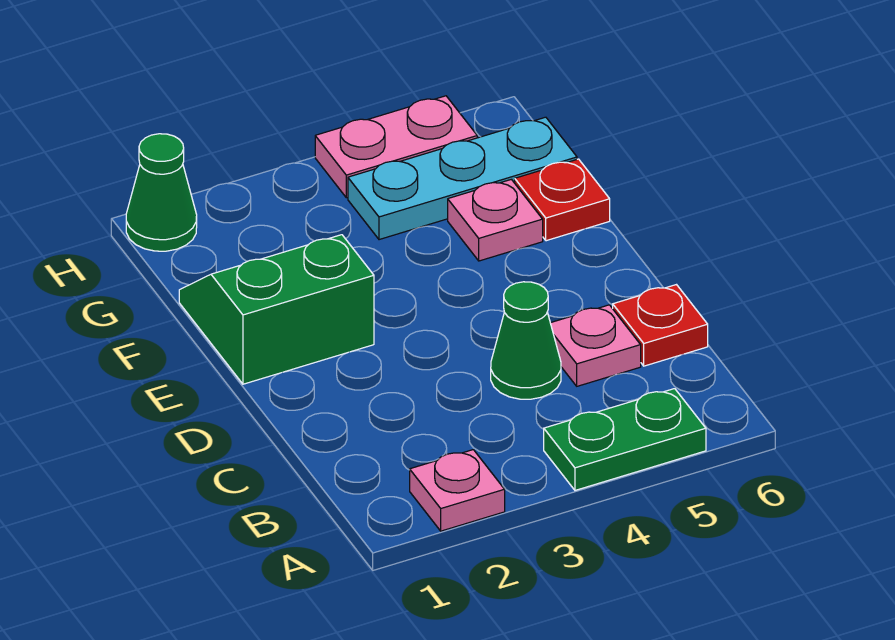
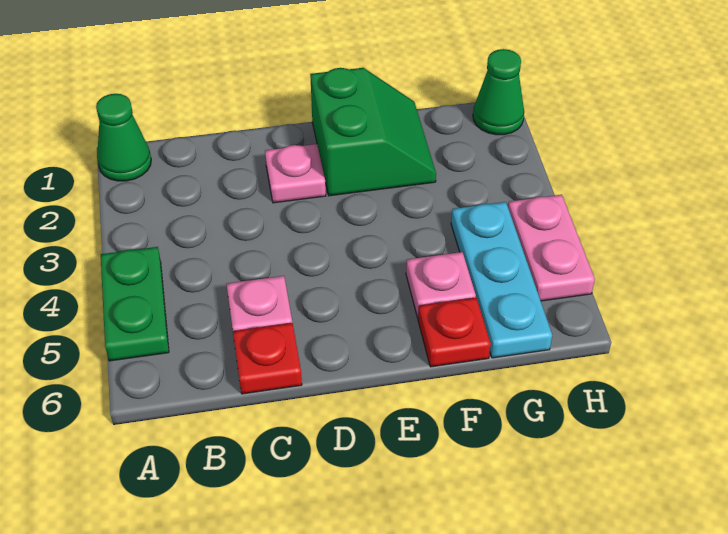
pink 1x1 plate [410,450,505,531] -> pink 1x1 plate moved to [265,144,326,203]
green 1x1 cone [491,282,561,399] -> green 1x1 cone moved to [96,94,151,181]

